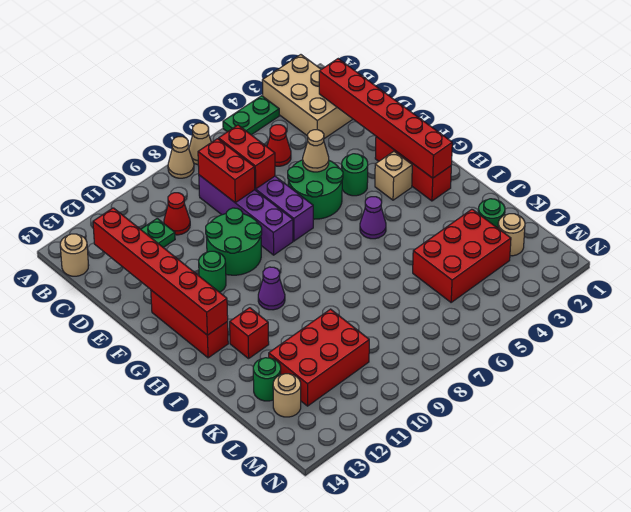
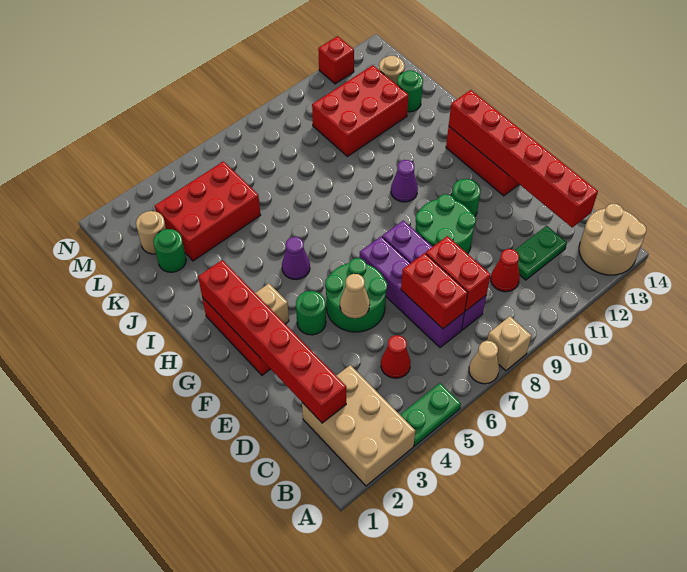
tan 1x1 cone [168,137,194,178] -> tan 1x1 brick [487,316,532,371]
tan 1x1 round brick [60,234,89,276] -> tan 2x2 round brick [579,204,646,275]
red 1x1 brick [230,308,269,359] -> red 1x1 brick moved to [318,36,354,84]

